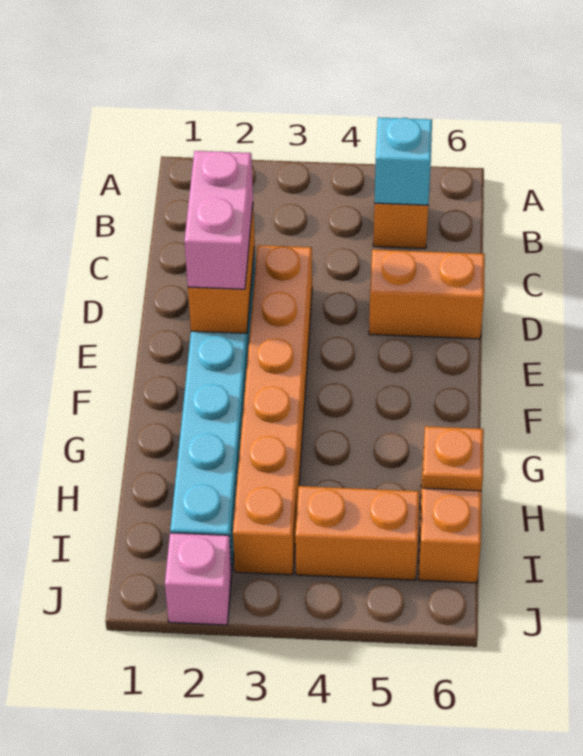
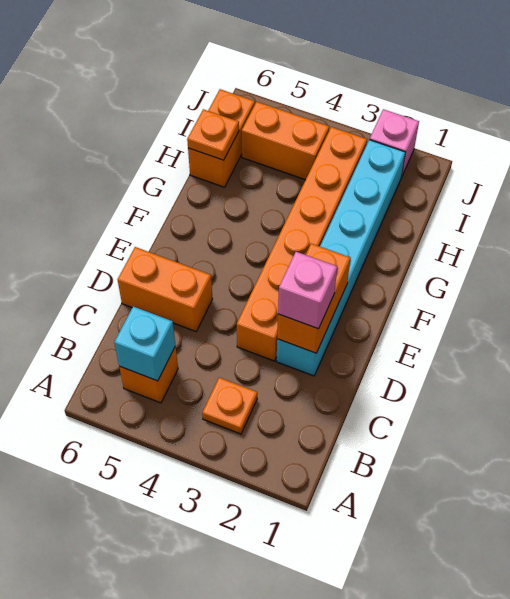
none -> orange 1x1 plate [202,378,257,434]
pink 1x2 brick [184,151,253,289] -> pink 1x1 brick [278,252,337,329]

